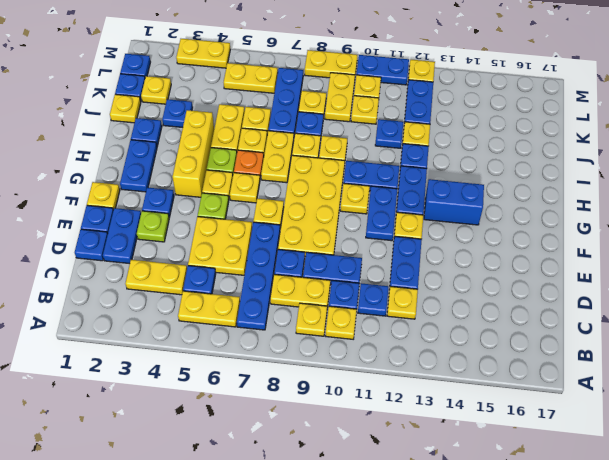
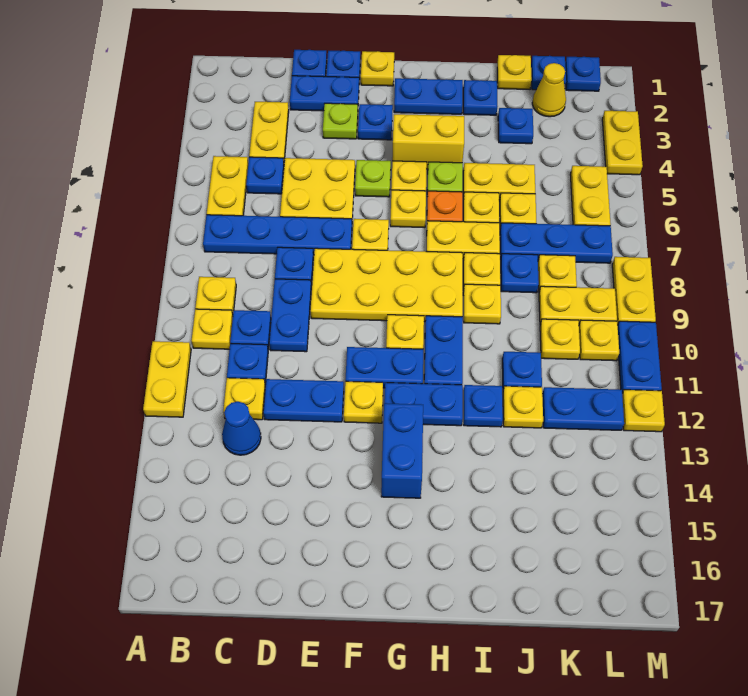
yellow 1x2 plate [270,274,330,307] -> yellow 1x2 plate moved to [143,341,191,417]
none -> blue 1x1 cone [222,402,261,455]
yellow 1x3 brick [173,110,214,197] -> yellow 1x2 brick [392,114,464,169]
yellow 1x1 plate [141,76,171,104] -> yellow 1x1 cone [532,63,566,117]

